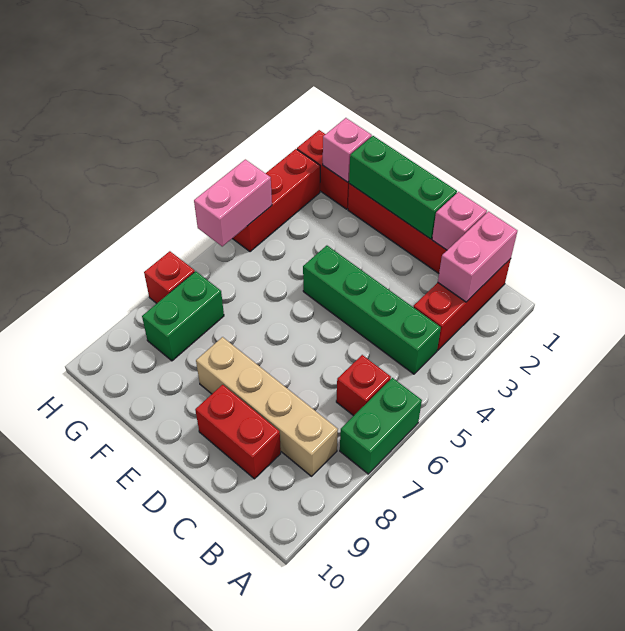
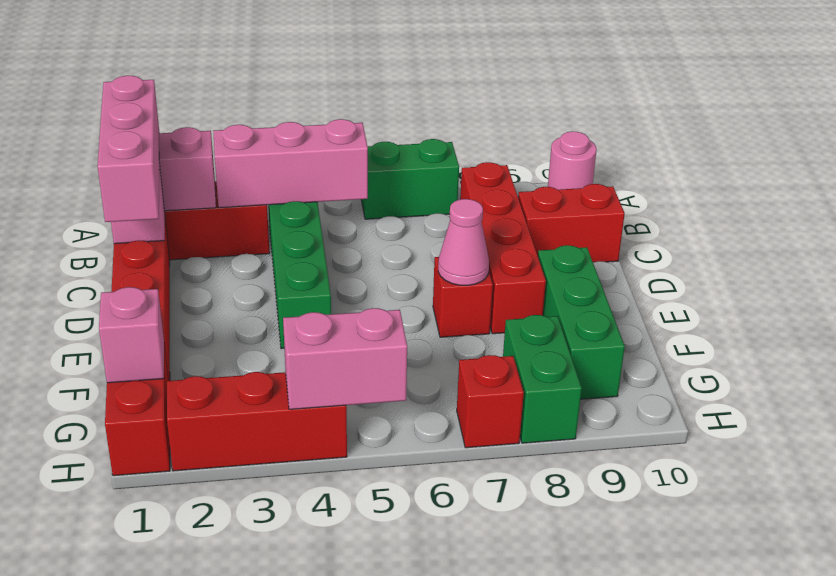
none -> pink 1x1 round brick [548,131,596,190]
none -> pink 1x3 brick [98,76,159,222]
none -> pink 1x3 brick [213,119,368,208]
red 1x1 brick [336,355,391,416] -> red 1x1 brick moved to [433,257,493,337]
tan 1x4 brick [196,337,338,476] -> red 1x4 brick [460,162,546,334]
red 1x2 brick [195,385,281,479] -> red 1x2 brick turned to [518,184,625,263]
green 1x3 brick [349,136,457,239] -> green 1x3 brick moved to [538,245,625,399]
none -> pink 1x1 cone [438,199,489,286]
green 1x2 brick [142,271,224,361] -> green 1x2 brick turned to [503,315,582,443]

